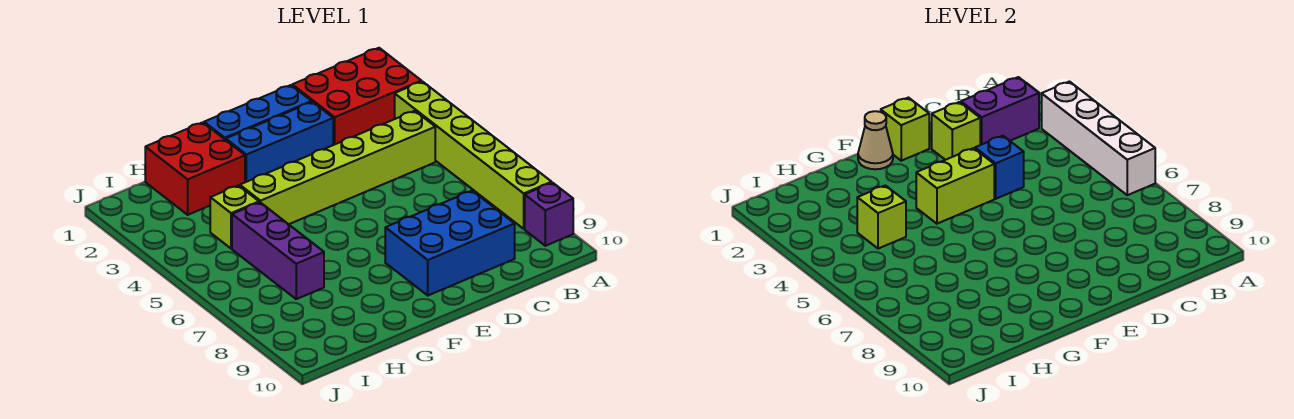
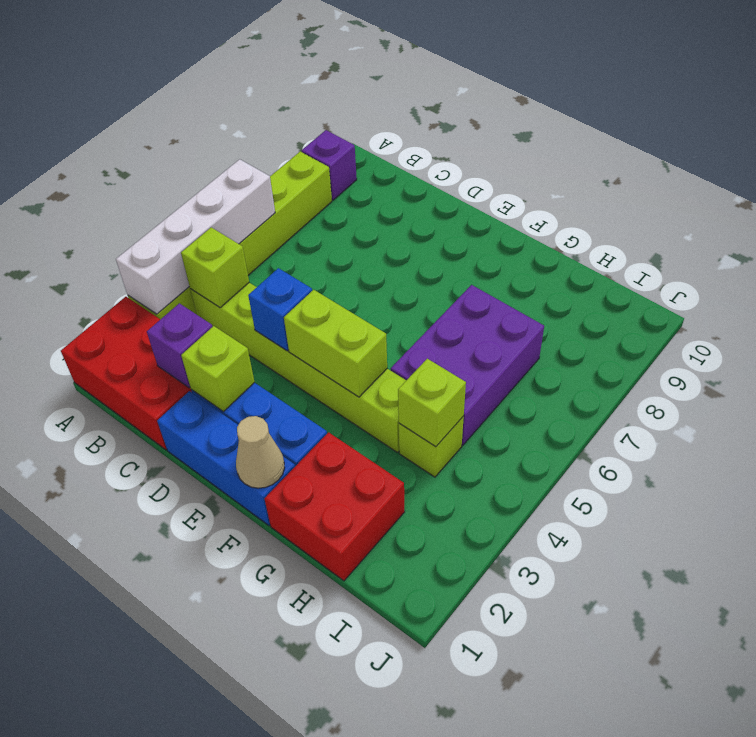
purple 1x2 brick [961,77,1039,145] -> purple 1x1 brick [147,303,212,388]
blue 2x3 brick [385,191,515,295] -> none
lime 1x1 brick [881,98,929,161] -> lime 1x1 brick moved to [181,227,249,307]
purple 1x3 brick [232,202,324,299] -> purple 2x3 brick [391,285,544,445]

